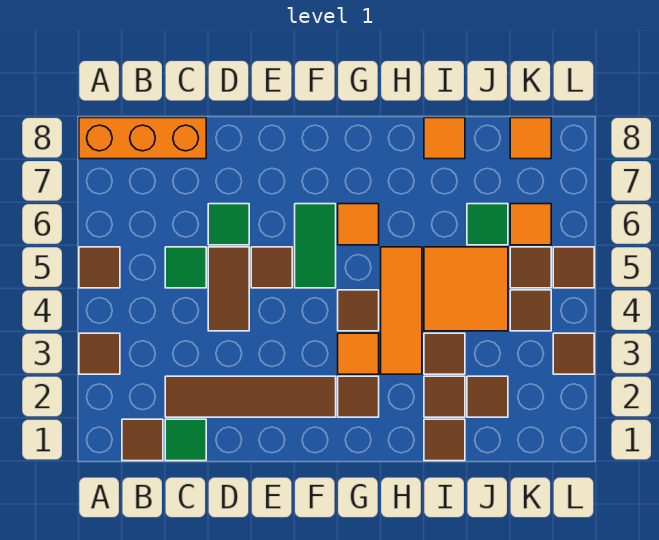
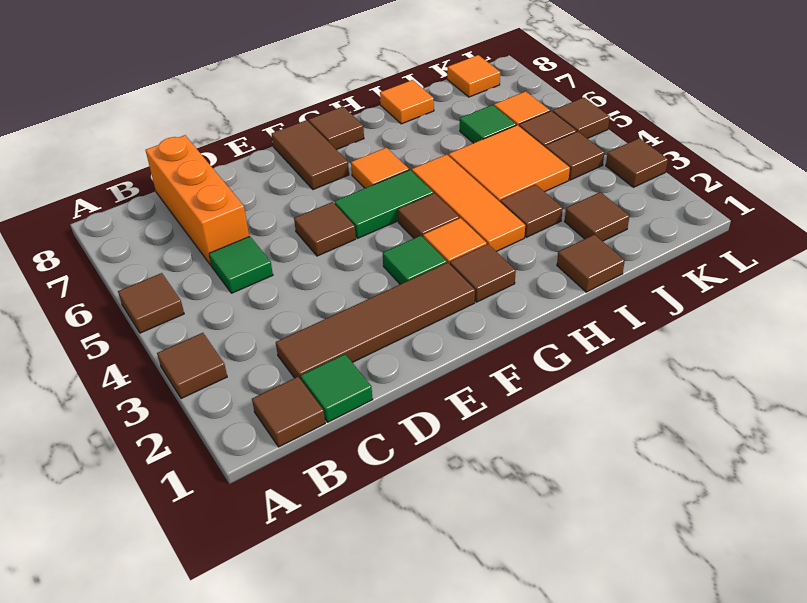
orange 1x3 brick [79,118,206,159] -> orange 1x3 brick turned to [146,135,249,265]
brown 1x2 tile [208,247,249,331] -> brown 1x2 tile moved to [272,120,349,190]
green 1x1 tile [208,204,249,245] -> green 1x1 tile moved to [383,236,447,284]
green 1x2 tile [295,204,336,288] -> green 1x2 tile turned to [334,170,433,238]
brown 1x1 tile [424,376,465,417] -> brown 1x1 tile moved to [309,106,364,150]

